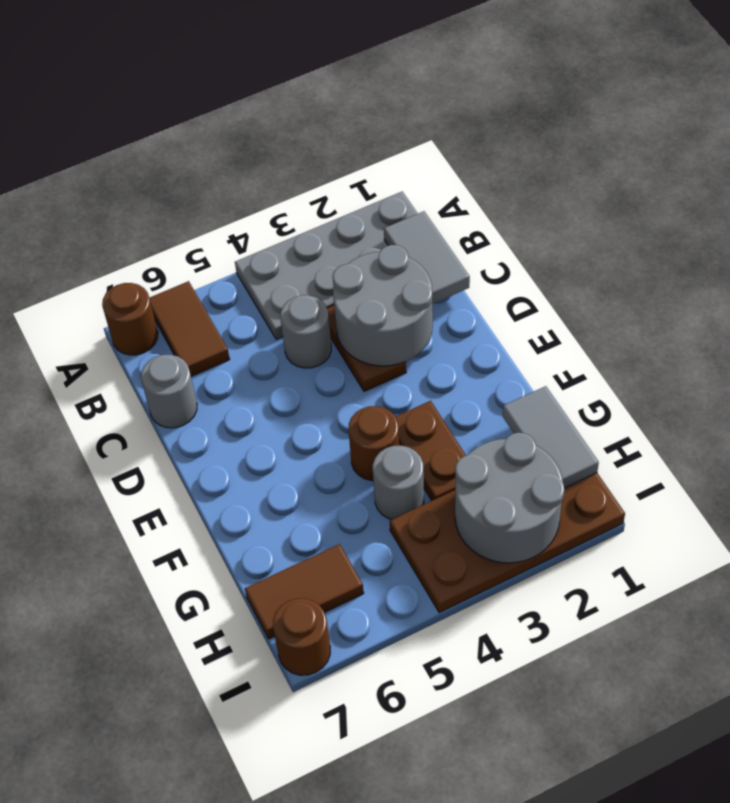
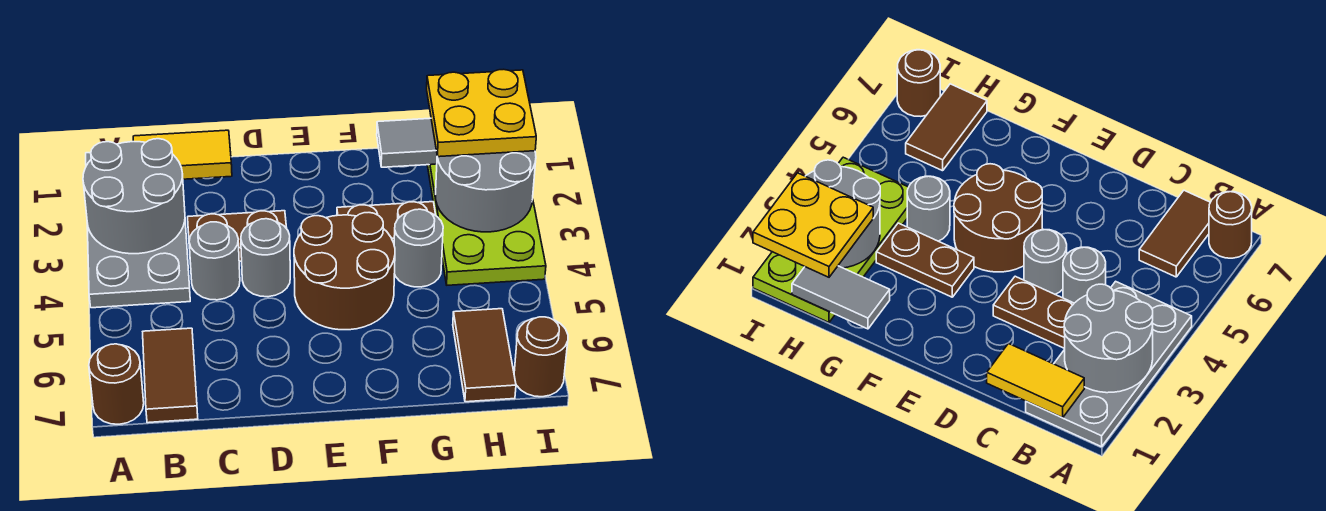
brown 1x2 tile [149,281,230,376] -> brown 1x2 tile turned to [143,328,198,423]
grey 1x2 tile [384,211,470,304] -> yellow 1x2 tile [133,130,232,179]
grey 2x2 round brick [333,245,433,366] -> grey 2x2 round brick moved to [83,139,185,254]
grey 1x1 round brick [141,355,197,428] -> grey 1x1 round brick moved to [241,219,290,297]
brown 1x1 round brick [349,406,399,481] -> brown 2x2 round brick [294,213,395,330]
brown 2x4 plate [390,473,625,612] -> lime 2x4 plate [427,164,546,285]
none -> yellow 2x2 plate [427,69,536,157]

